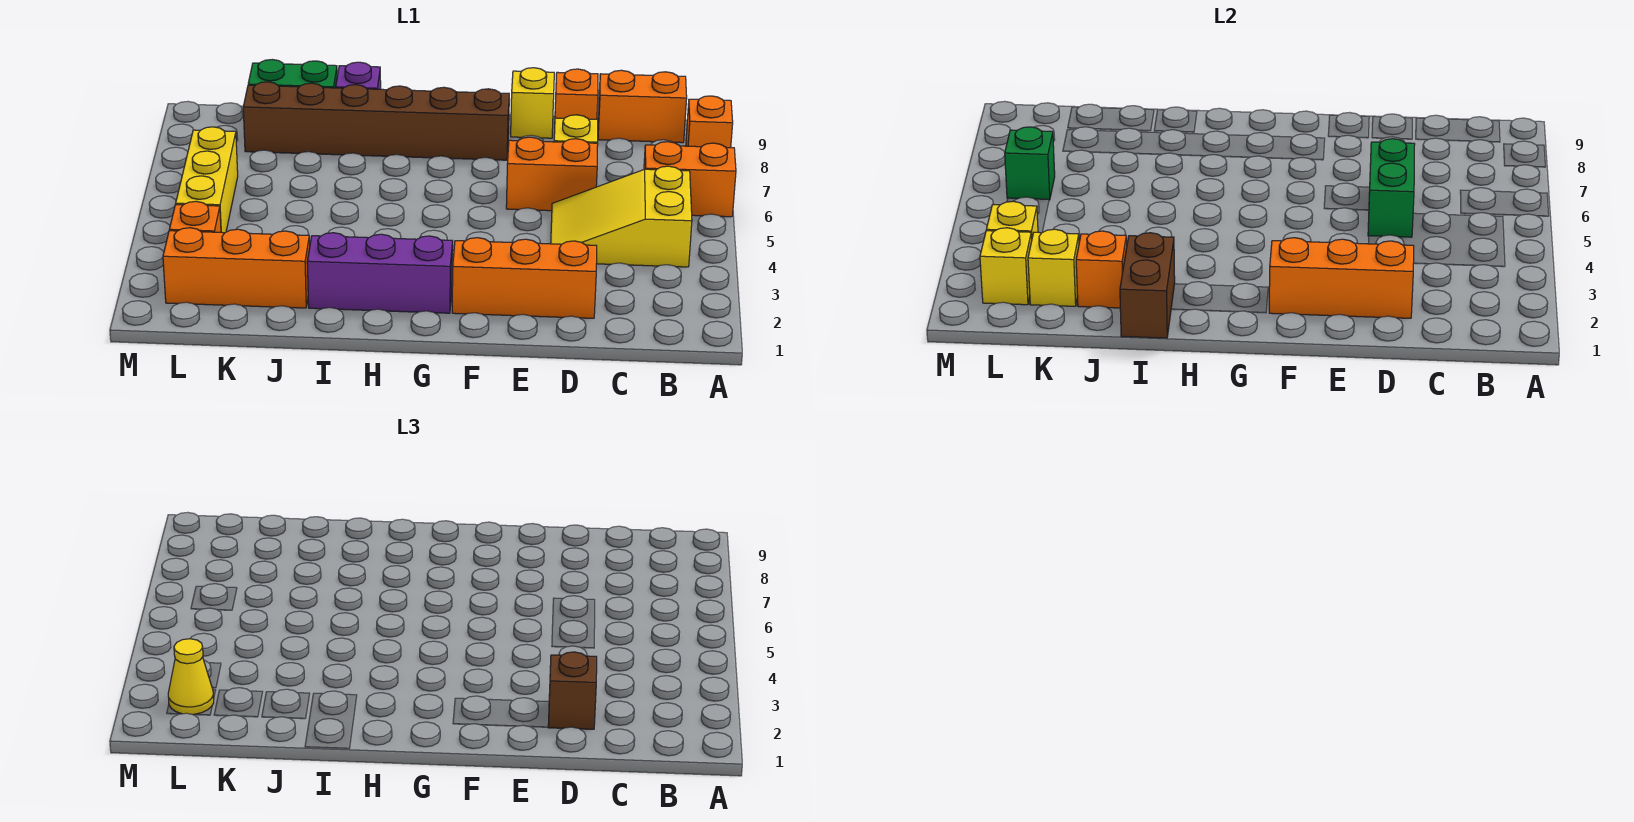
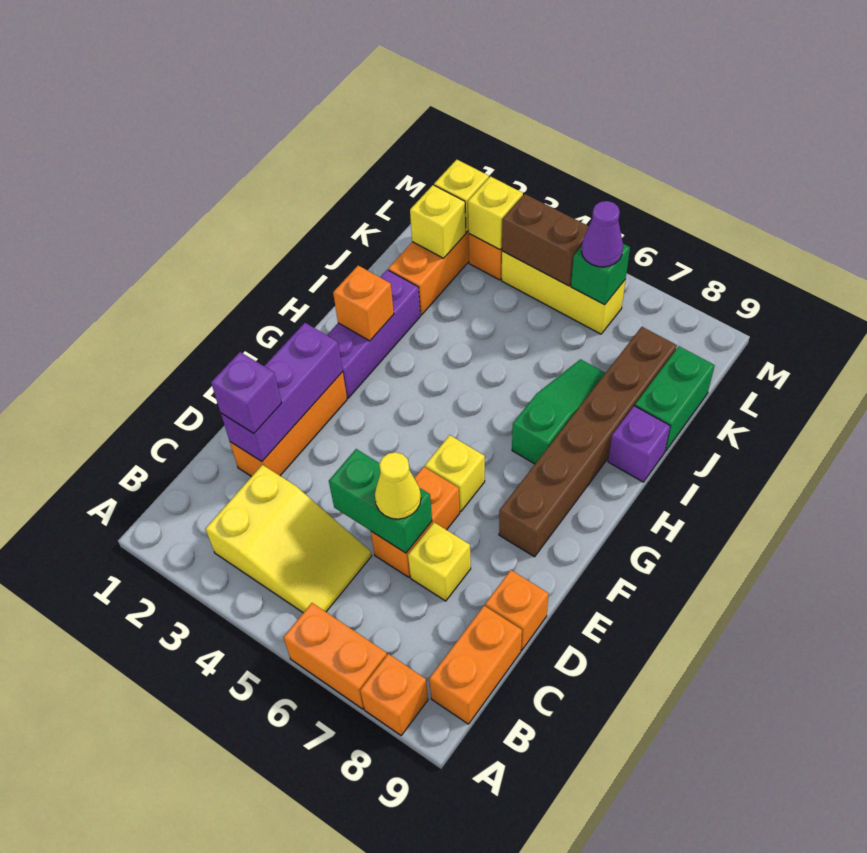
orange 1x2 brick [644,142,736,217] -> orange 1x2 brick turned to [283,603,387,709]
yellow 2x3 slope [551,166,692,267] -> yellow 2x3 slope turned to [205,465,372,613]
orange 1x3 brick [1269,238,1414,318] -> purple 1x3 brick [221,323,343,462]
brown 1x1 brick [548,652,597,729] -> purple 1x1 brick [211,352,282,433]
yellow 1x1 brick [511,68,554,138] -> yellow 1x1 brick moved to [425,435,485,512]
none -> green 1x3 slope [512,359,605,464]
brown 1x2 brick [1120,233,1175,338] -> brown 1x2 brick moved to [502,194,589,286]
orange 1x1 brick [1076,231,1127,308] -> orange 1x1 brick moved to [333,265,394,341]
yellow 1x1 cone [168,639,214,715] -> yellow 1x1 cone moved to [375,452,421,519]
none -> purple 1x1 cone [581,201,623,267]

